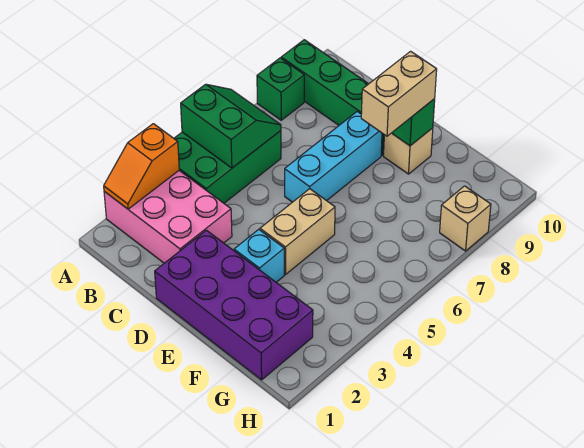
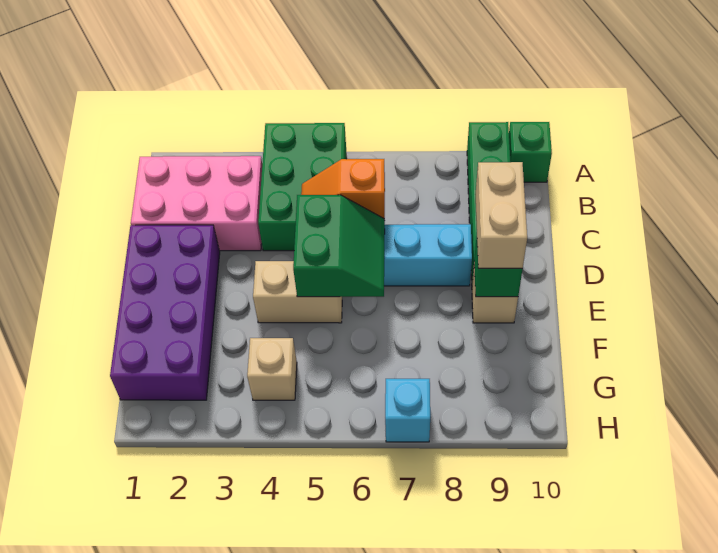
pink 2x3 brick [104,171,232,263] -> pink 2x3 brick turned to [131,156,262,251]
orange 1x2 slope [104,124,179,209] -> orange 1x2 slope moved to [301,159,385,220]
green 2x3 brick [174,131,281,203] -> green 2x3 brick turned to [258,123,346,251]
green 2x2 slope [181,84,281,168] -> green 2x2 slope moved to [293,195,385,297]
green 1x1 brick [257,58,304,120] -> green 1x1 brick moved to [509,122,552,182]
cyan 1x1 brick [234,229,284,282] -> cyan 1x1 brick moved to [385,379,430,442]
tan 1x2 brick [361,51,437,136] -> tan 1x2 brick turned to [475,162,527,268]
tan 1x1 brick [440,186,491,251] -> tan 1x1 brick moved to [247,338,297,400]

